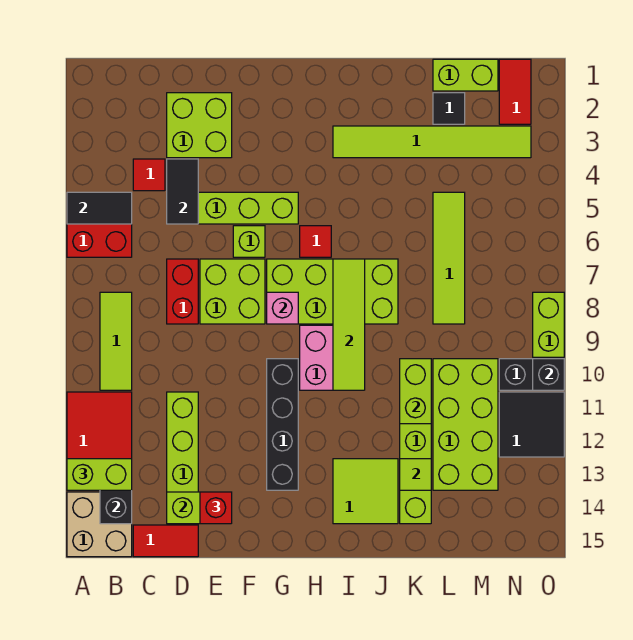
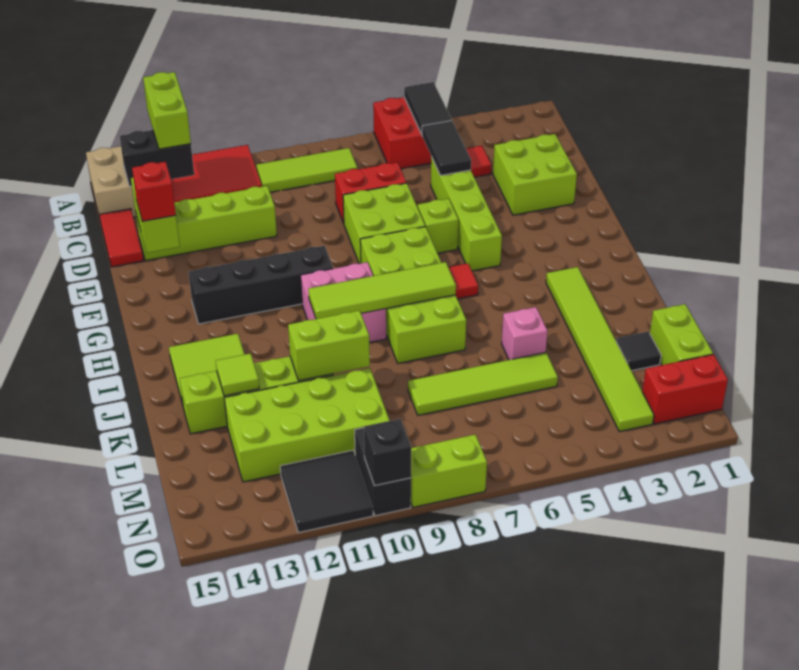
black 1x2 tile [167,159,198,224] -> black 1x2 tile turned to [422,121,471,176]
pink 1x1 brick [267,292,298,324] -> pink 1x1 brick moved to [502,307,547,360]
red 1x2 tile [499,59,531,124] -> red 1x2 brick [642,354,728,424]

